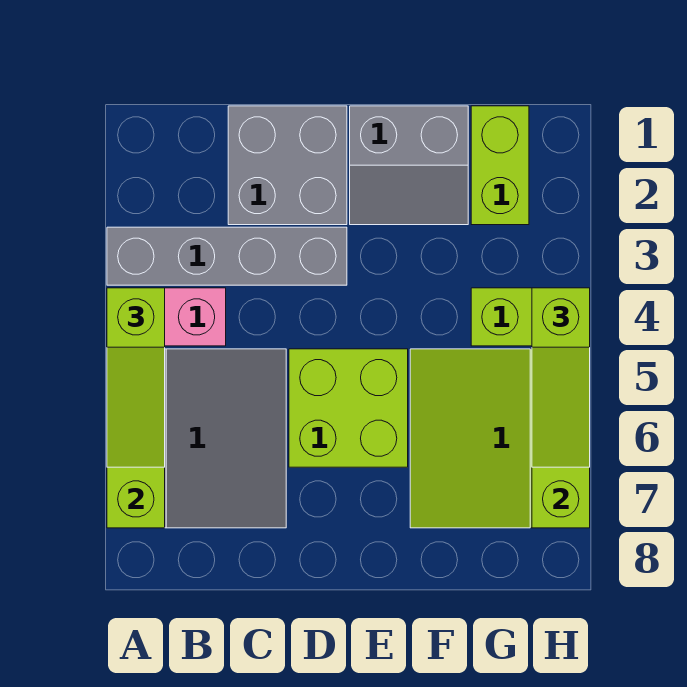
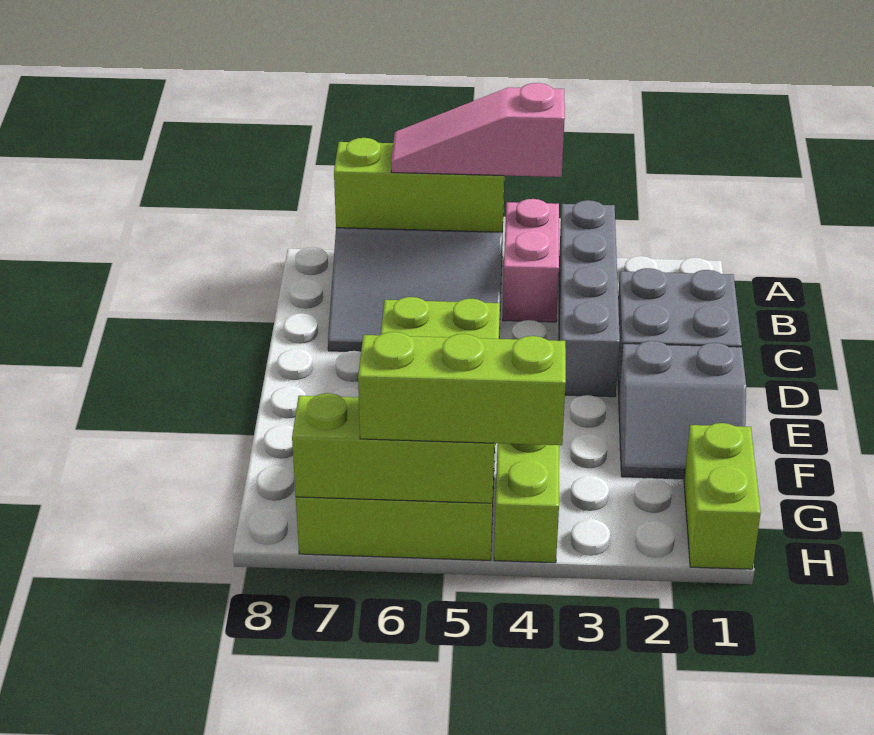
lime 1x3 slope [107,288,165,467] -> pink 1x3 slope [391,83,565,177]
grey 2x2 slope [350,106,468,225] -> grey 2x2 slope turned to [619,341,746,479]
lime 1x2 brick [471,106,529,225] -> lime 1x2 brick turned to [684,423,761,569]
lime 1x3 slope [532,288,590,467] -> lime 1x3 brick [358,332,566,445]

